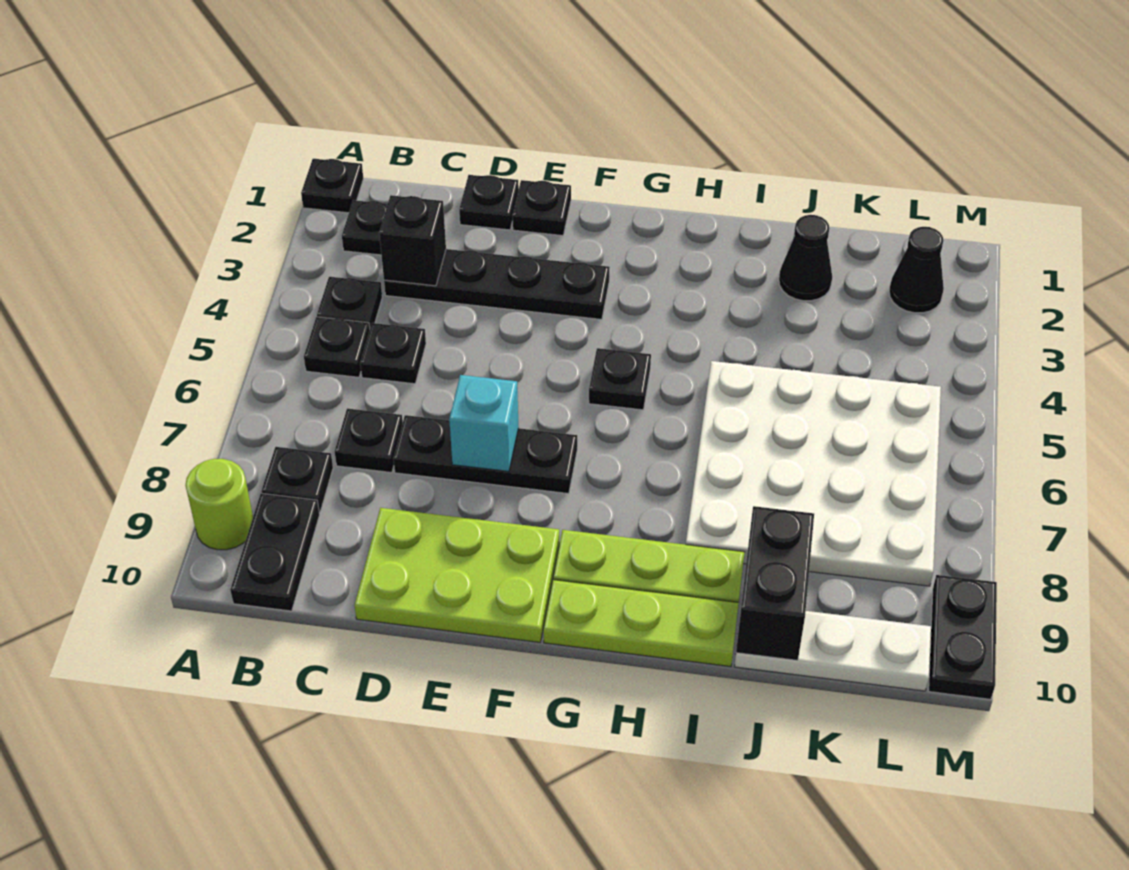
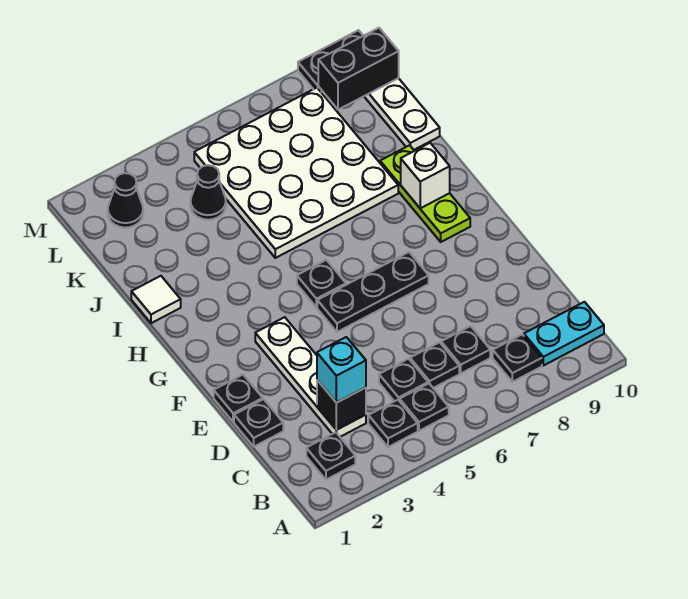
black 1x1 plate [301,159,363,213] -> black 1x1 plate moved to [410,342,459,388]
lime 1x1 round brick [186,459,253,550] -> none
black 1x2 plate [230,493,320,611] -> cyan 1x2 plate [524,302,604,366]
black 1x4 plate [384,249,610,319] -> white 1x4 plate [255,317,366,437]
black 1x3 plate [393,415,577,494] -> black 1x3 plate turned to [317,252,429,332]
lime 2x3 plate [354,508,559,642] -> none
cyan 1x1 brick [449,375,519,471] -> cyan 1x1 brick moved to [317,337,366,403]
lime 1x3 plate [543,580,739,667] -> none
none -> white 1x1 brick [401,143,450,208]
none -> white 1x1 tile [131,276,181,323]
black 1x1 cone [779,215,832,301] -> black 1x1 cone moved to [190,165,226,220]
black 1x2 brick [736,506,814,660] -> black 1x2 brick moved to [318,28,399,110]

